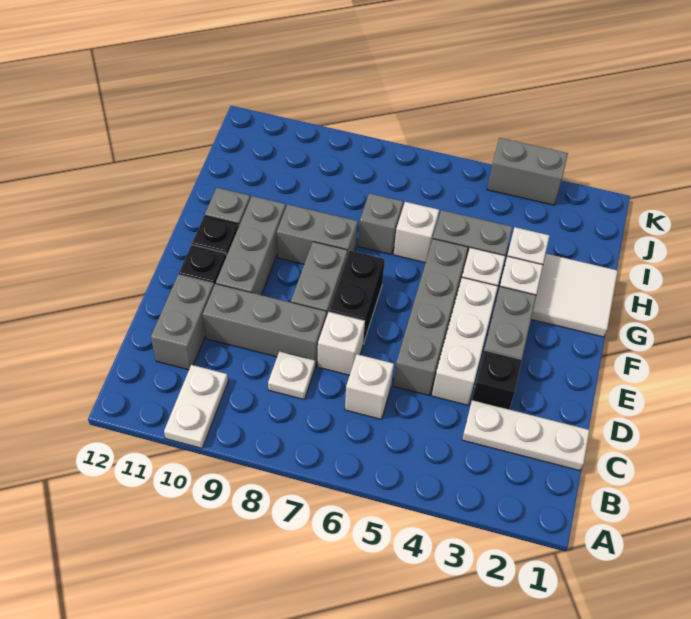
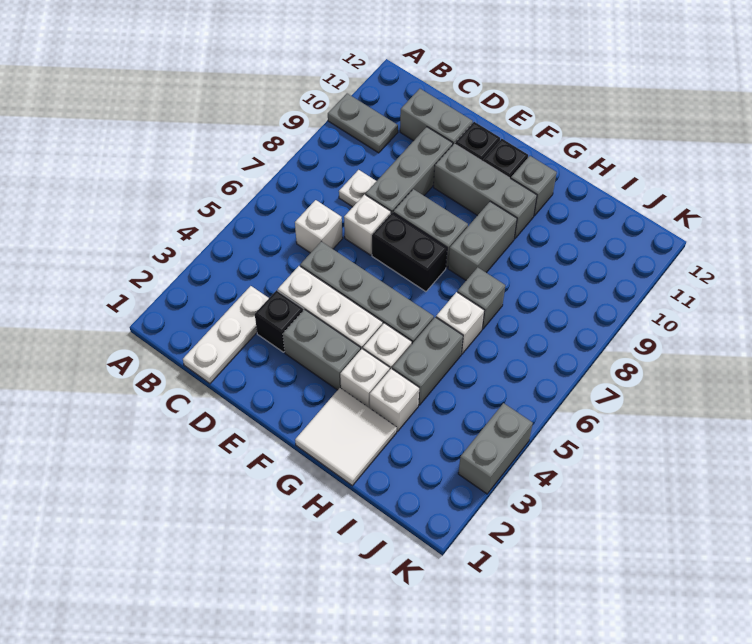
white 1x2 plate [164,365,228,448] -> grey 1x2 plate [328,94,398,153]

